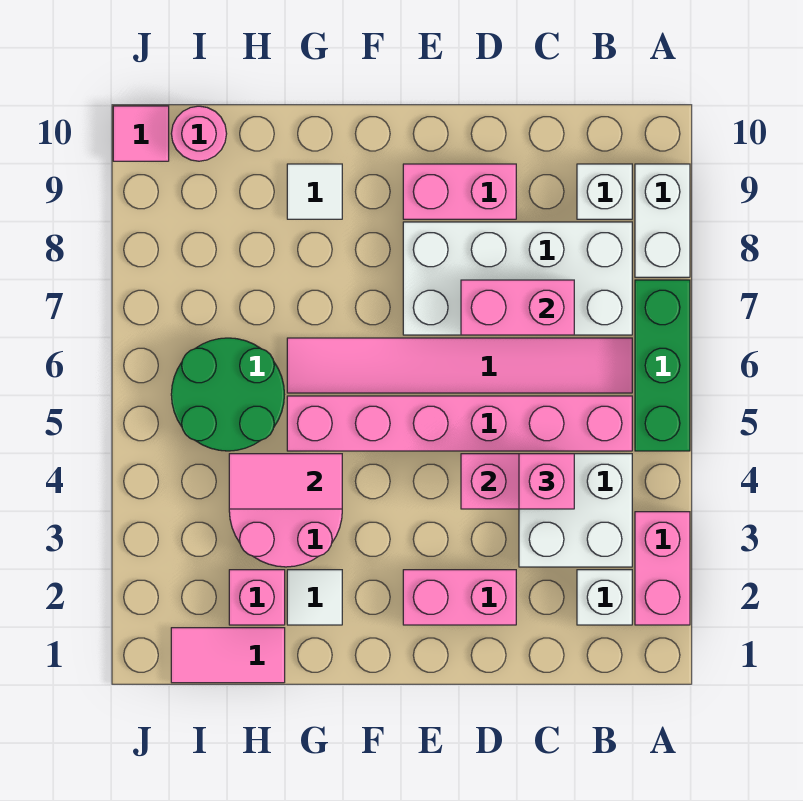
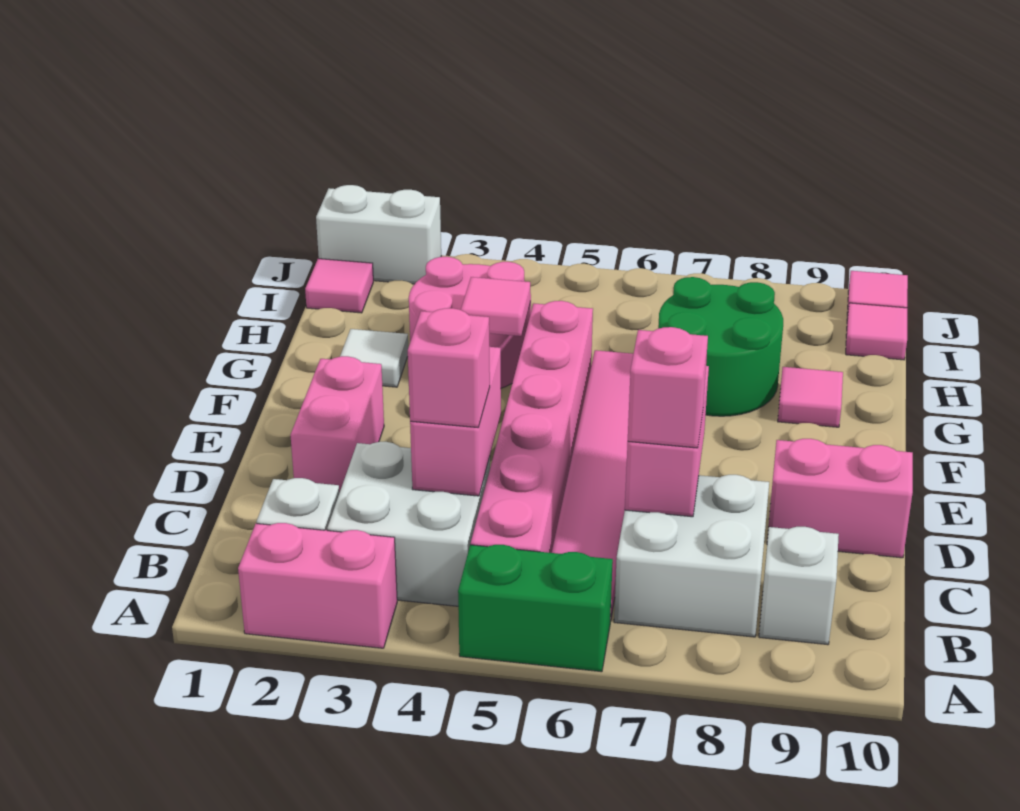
green 1x3 brick [635,280,690,451] -> green 1x2 brick [458,545,613,672]
white 1x2 brick [635,164,690,277] -> white 1x2 brick moved to [316,185,441,284]
white 2x4 brick [403,222,632,335] -> white 2x2 brick [614,475,769,637]
pink 1x2 brick [403,164,516,219] -> pink 1x2 brick turned to [767,439,913,558]
pink 1x2 tile [229,454,342,509] -> pink 1x1 tile [461,277,530,336]
white 1x1 tile [287,164,342,219] -> pink 1x1 tile [778,367,843,427]
pink 1x2 tile [171,628,285,683] -> pink 1x1 tile [305,259,373,313]
pink 1x1 brick [229,570,285,625] -> pink 1x1 brick moved to [628,327,708,448]
green 2x2 round brick [171,338,284,451] -> green 2x2 round brick moved to [658,277,783,416]
pink 1x1 round brick [171,106,227,161] -> pink 1x1 tile [846,303,907,360]

